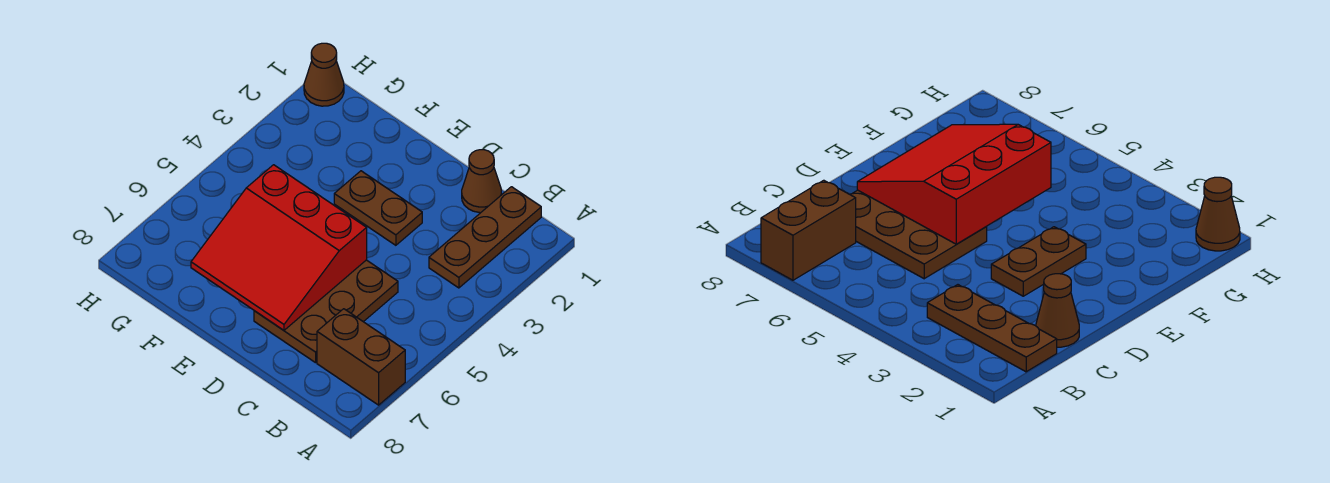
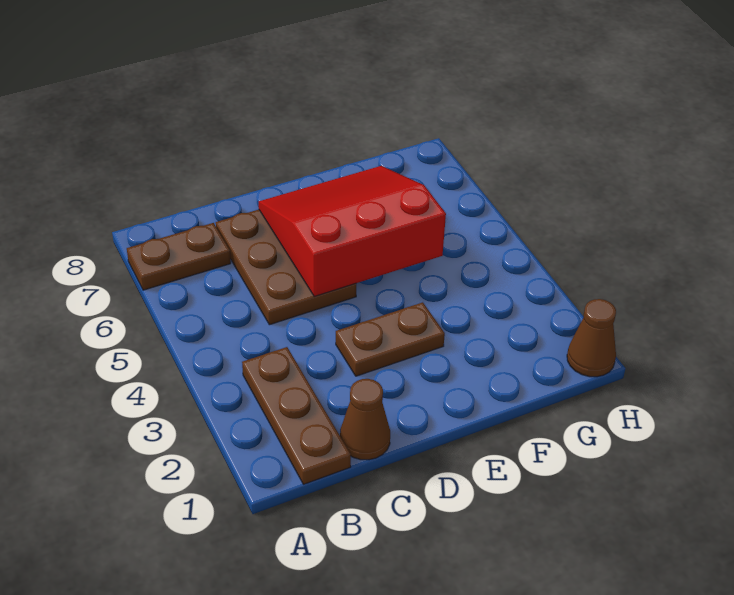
brown 1x2 brick [317,309,405,405] -> brown 1x2 plate [127,223,231,290]

